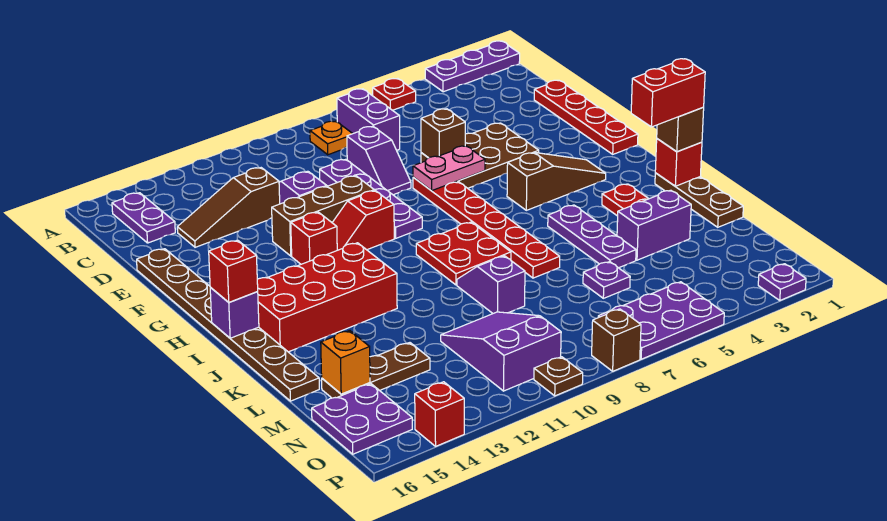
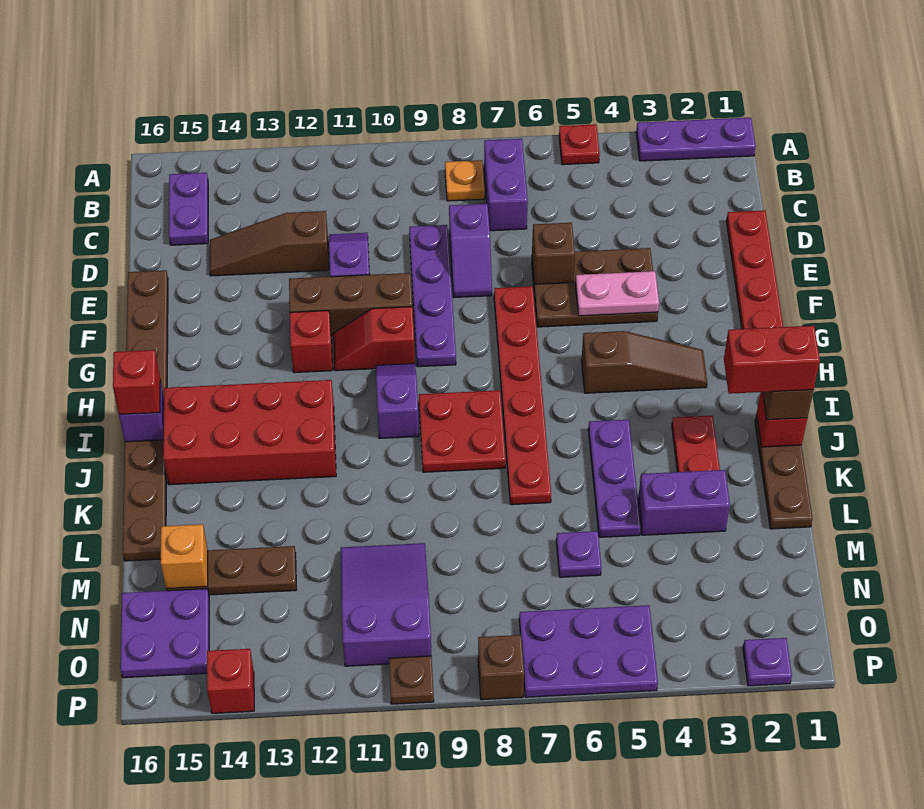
pink 1x2 plate [413,146,485,191] -> pink 1x2 plate moved to [575,271,659,316]
purple 1x2 slope [457,256,525,313] -> purple 1x2 slope moved to [376,363,419,438]

